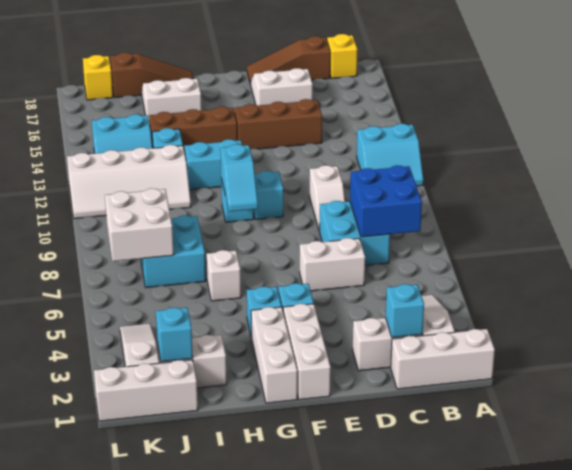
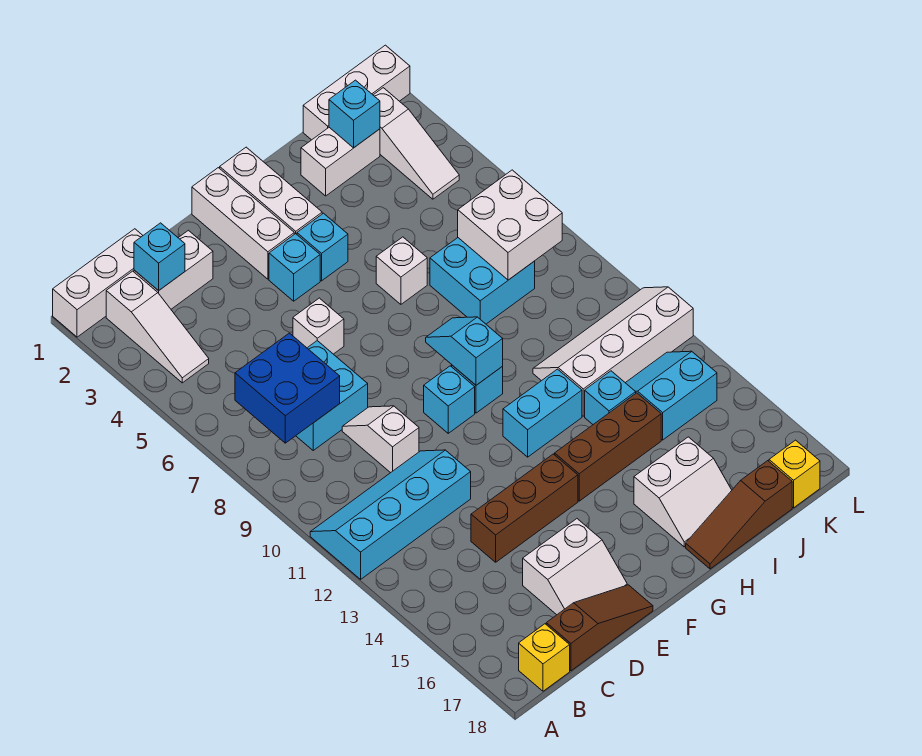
cyan 2x2 slope [357,124,423,186] -> cyan 2x4 slope [310,450,471,579]
white 1x2 brick [300,238,365,291] -> white 1x1 brick [293,298,344,354]

